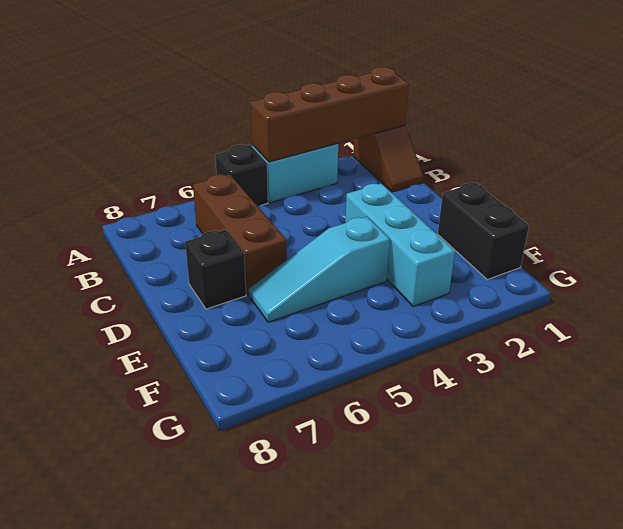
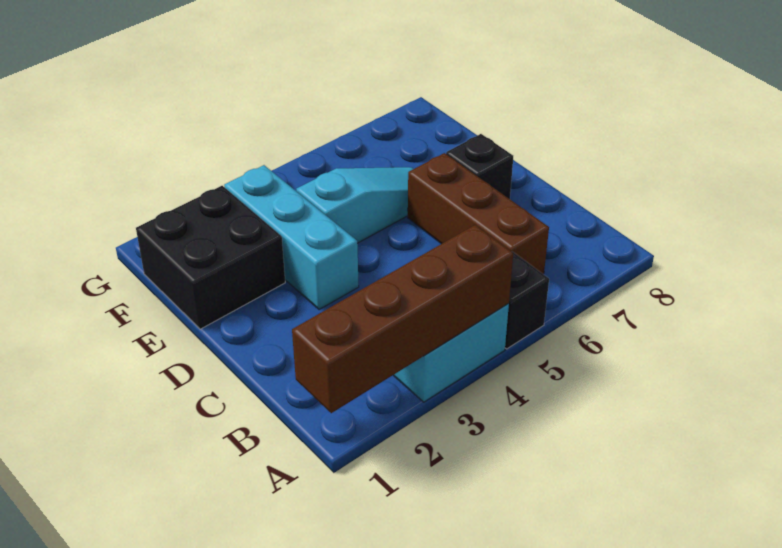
brown 1x2 slope [353,125,423,192] -> none
black 1x2 brick [438,183,529,279] -> black 2x2 brick [136,186,285,329]

